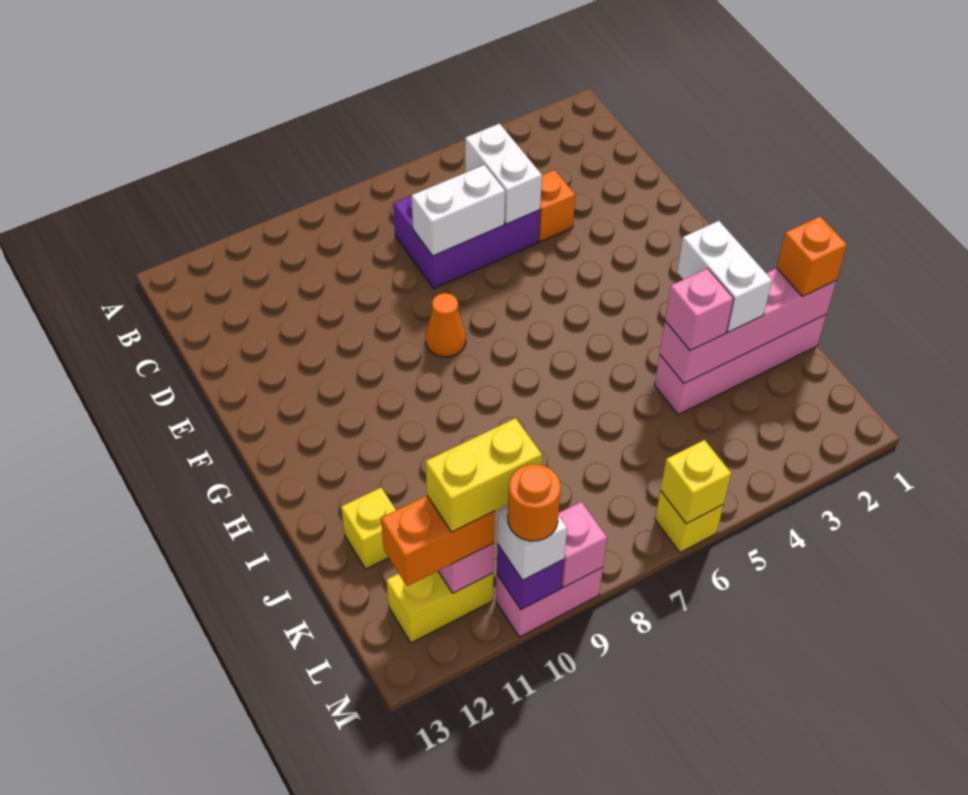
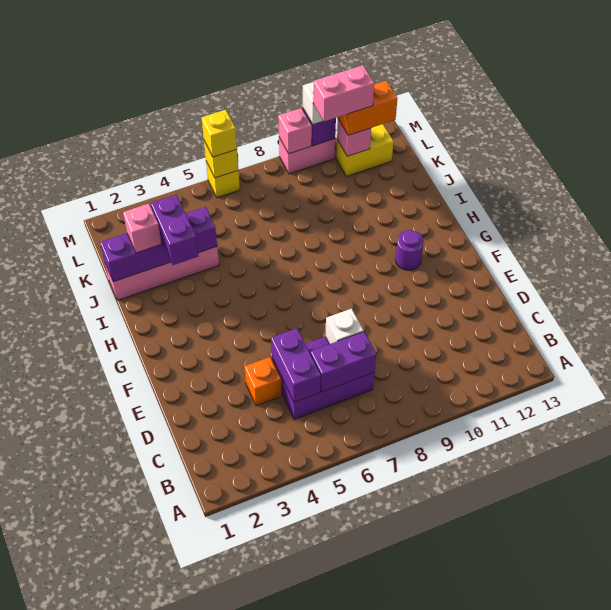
white 1x2 brick [465,124,542,224] -> purple 1x2 brick [271,328,321,402]
none -> purple 1x2 brick [310,332,376,392]
white 1x2 brick [412,165,505,256] -> white 1x1 brick [325,308,364,344]
orange 1x1 cone [425,293,466,357] -> none
none -> purple 1x1 round brick [396,230,424,270]
white 1x2 brick [677,221,772,332] -> purple 1x2 brick [151,195,198,265]
pink 1x4 brick [660,268,836,383] -> purple 1x4 brick [100,207,217,282]
orange 1x1 brick [777,216,847,297] -> none
pink 1x1 brick [665,268,734,351] -> pink 1x1 brick moved to [123,204,162,253]
yellow 1x1 brick [341,488,396,569] -> yellow 1x1 brick moved to [202,110,237,157]
yellow 1x2 brick [426,418,542,532] -> pink 1x2 brick [313,65,374,121]
orange 1x1 round brick [508,464,561,541] -> none

